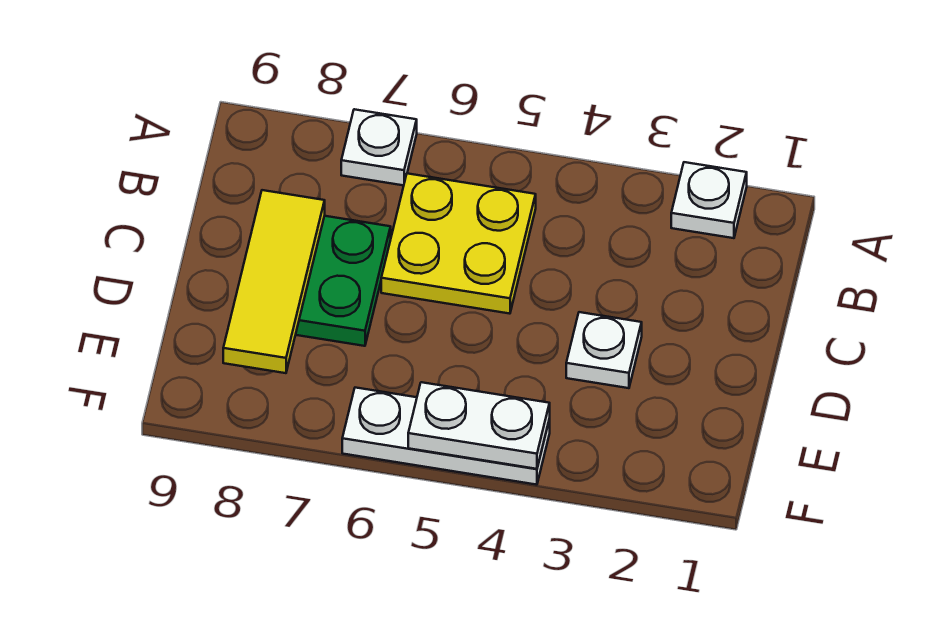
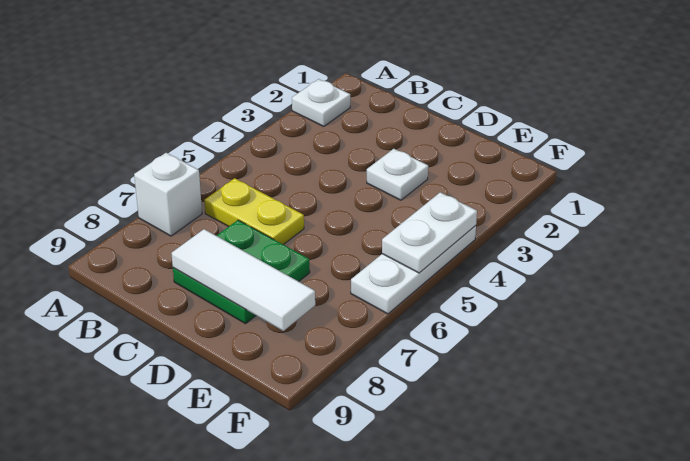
white 1x1 plate [341,109,417,185] -> white 1x1 brick [134,153,202,236]
yellow 2x2 plate [381,173,536,314] -> yellow 1x2 plate [204,178,304,245]
yellow 1x3 tile [223,190,325,373] -> white 1x3 tile [172,229,315,331]

